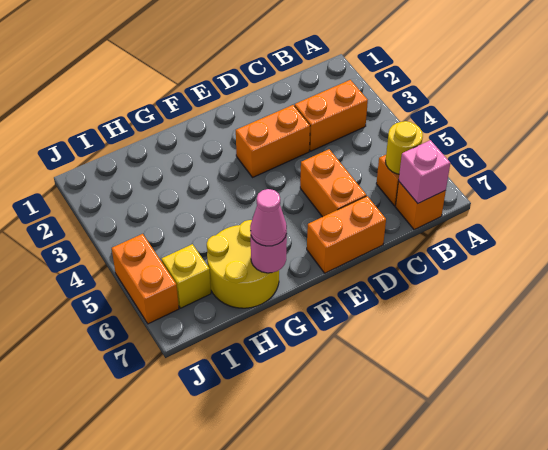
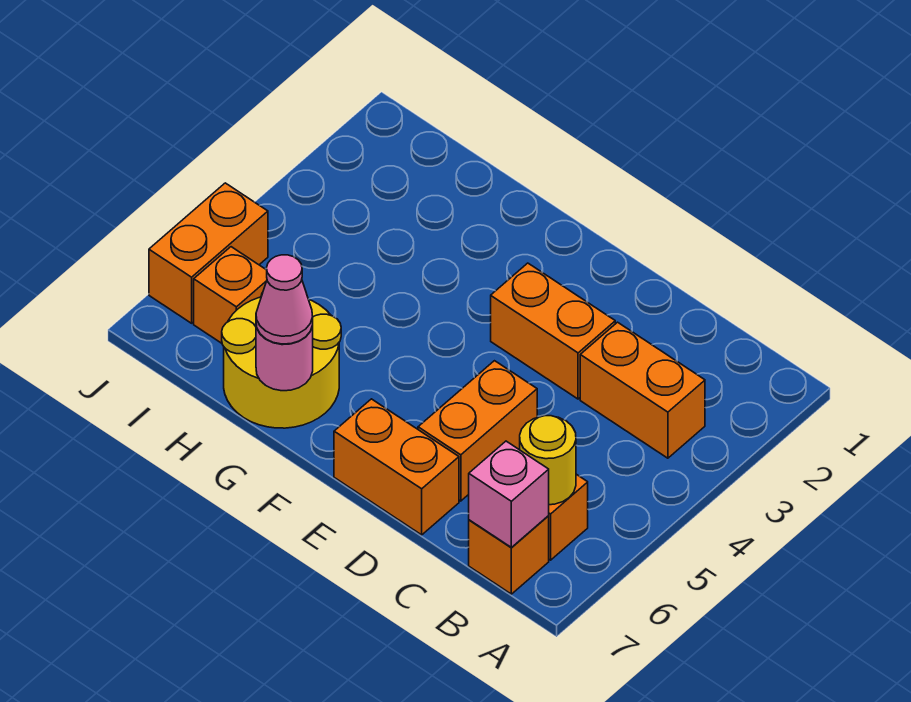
yellow 1x1 brick [162,244,211,308] -> orange 1x1 brick [194,247,267,343]

